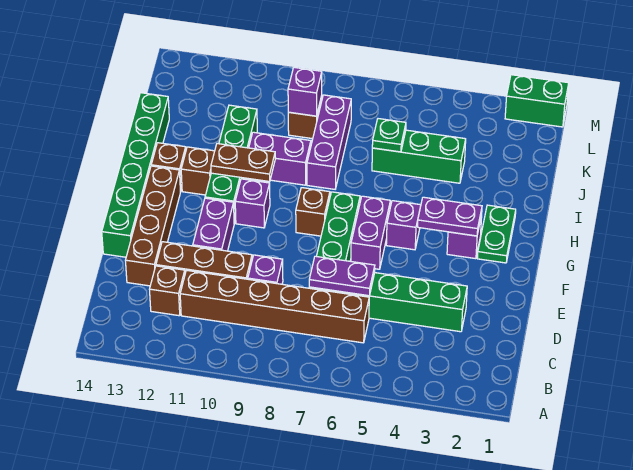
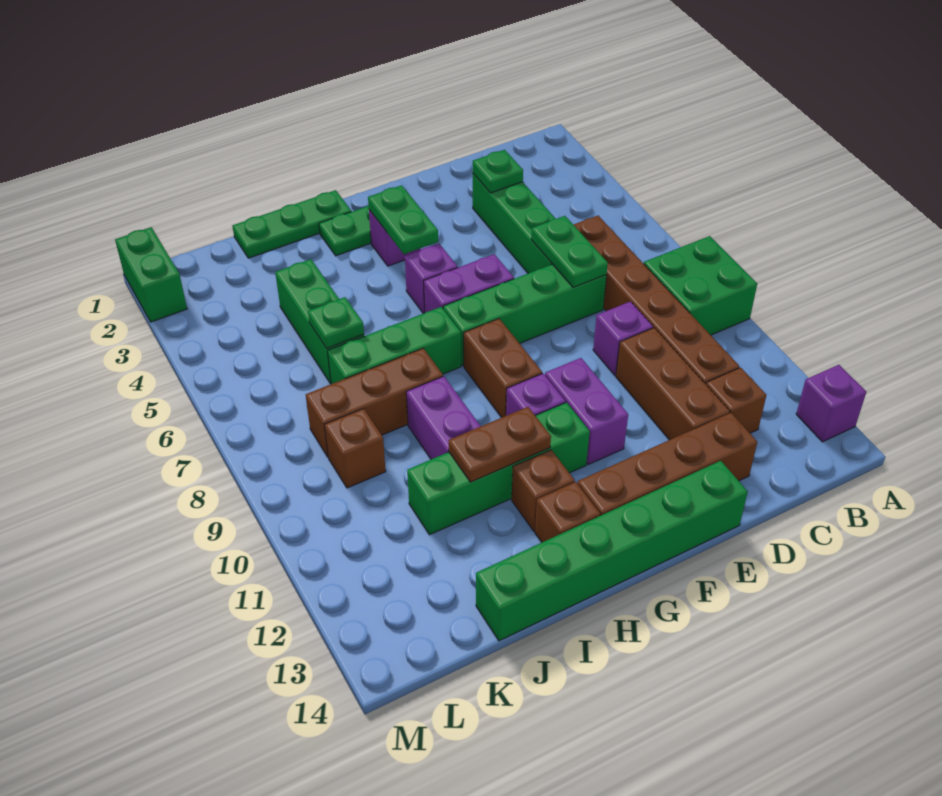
none -> green 2x2 brick [644,236,757,335]
none -> green 1x1 plate [473,150,523,193]
purple 1x2 plate [309,256,375,296] -> green 1x2 plate [531,216,608,288]
purple 1x2 brick [193,198,234,251] -> purple 1x2 brick turned to [545,358,628,465]
purple 1x2 plate [418,197,482,236] -> green 1x2 plate [368,185,438,254]
brown 1x1 brick [296,188,330,236] -> brown 1x2 brick [464,319,542,418]
none -> green 1x3 plate [232,190,351,258]
none -> green 1x3 brick [328,307,461,384]
brown 1x2 plate [211,144,275,182] -> brown 1x2 plate turned to [449,407,551,482]
purple 1x3 brick [307,95,351,189] -> brown 1x3 brick [306,348,443,457]
purple 1x1 brick [288,67,322,116] -> purple 1x1 brick moved to [796,365,866,442]

